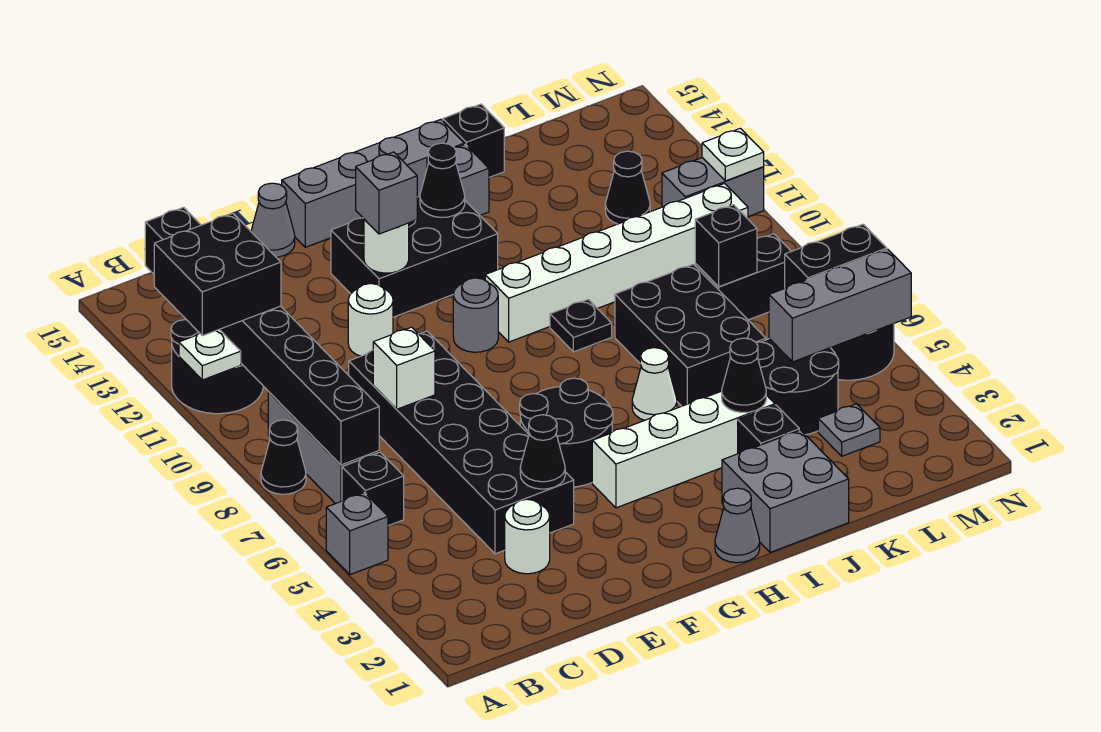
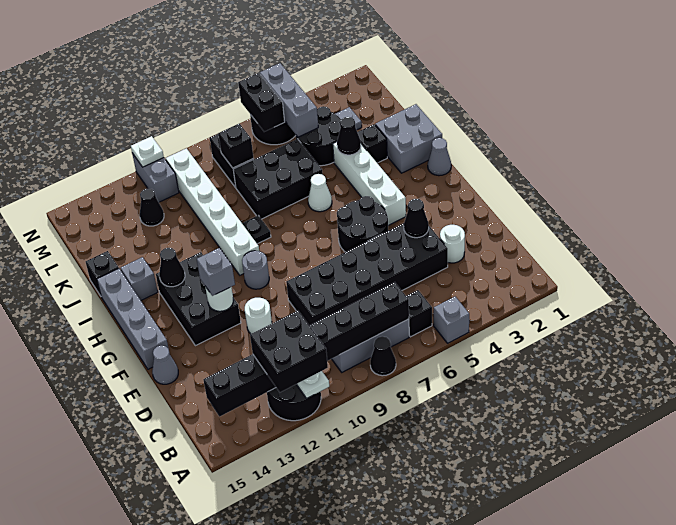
white 1x1 brick [373,327,435,409] -> none

